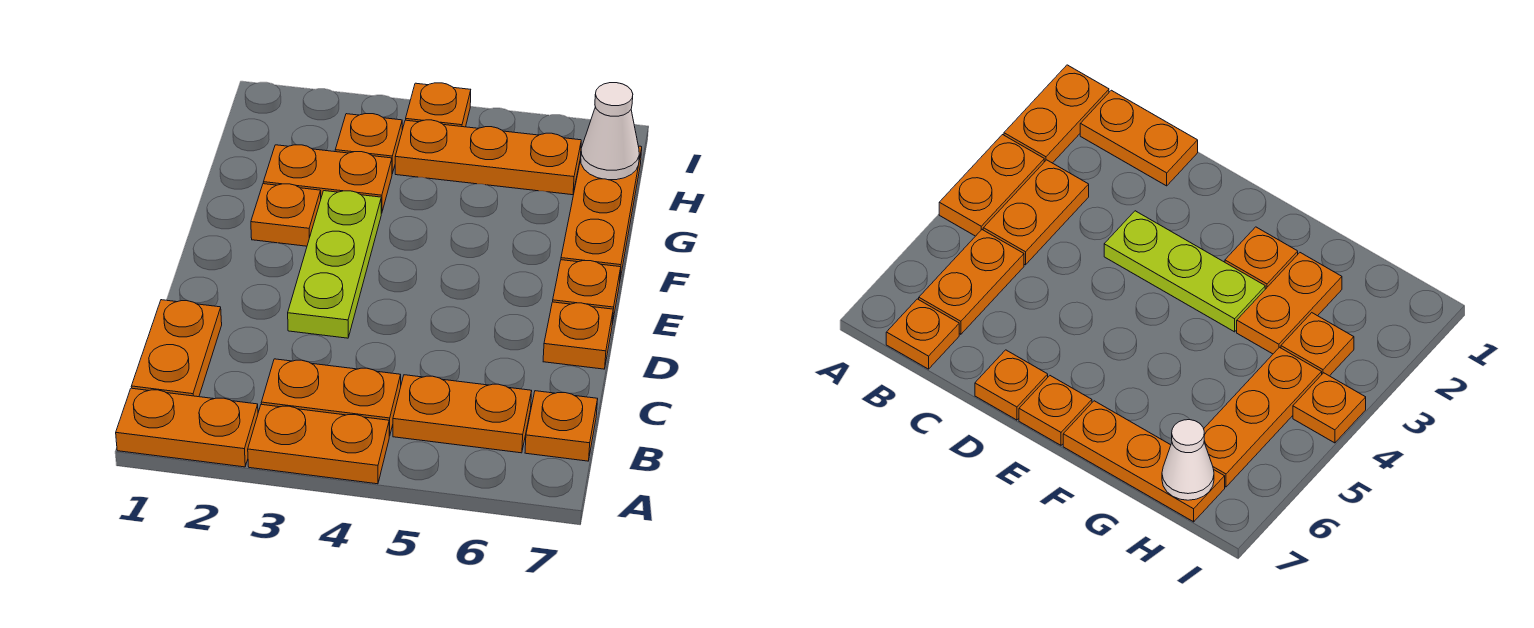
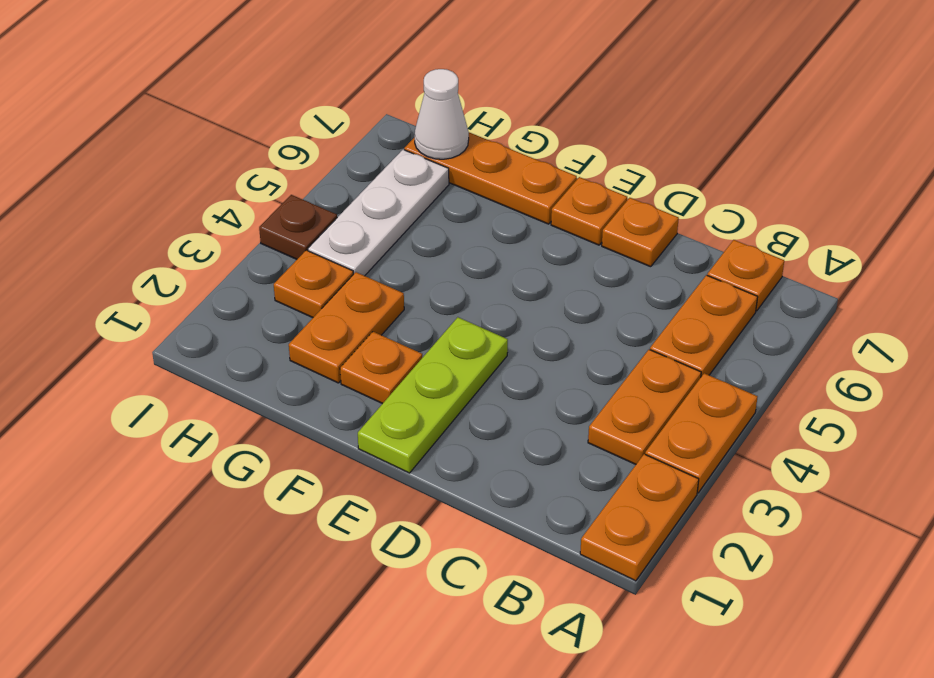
orange 1x2 plate [131,300,222,397] -> none
lime 1x3 plate [288,191,381,338] -> lime 1x3 plate turned to [358,317,508,473]
orange 1x3 plate [395,120,581,195] -> white 1x3 plate [308,150,449,276]
orange 1x1 plate [406,83,471,127] -> brown 1x1 plate [259,195,337,259]

